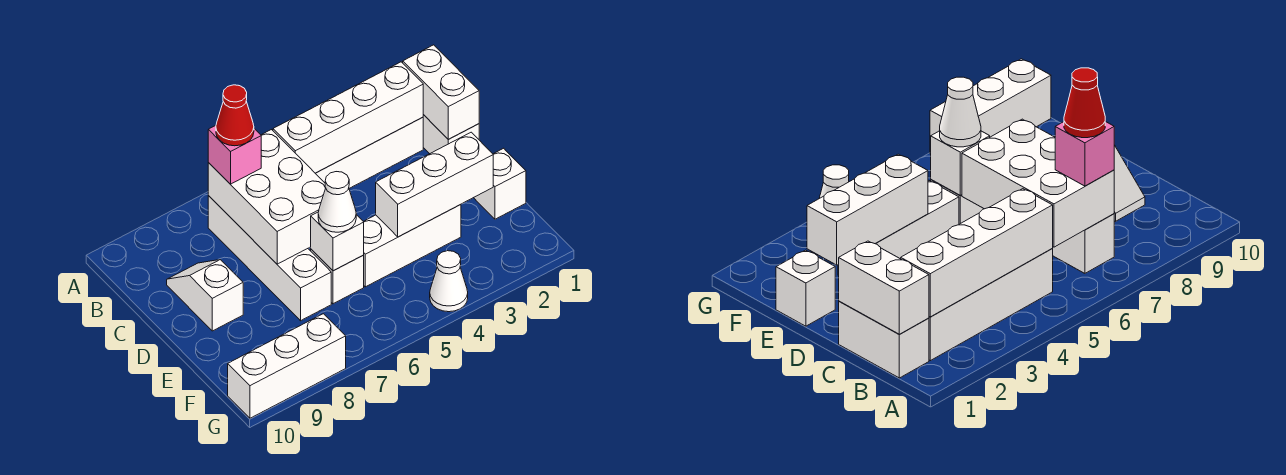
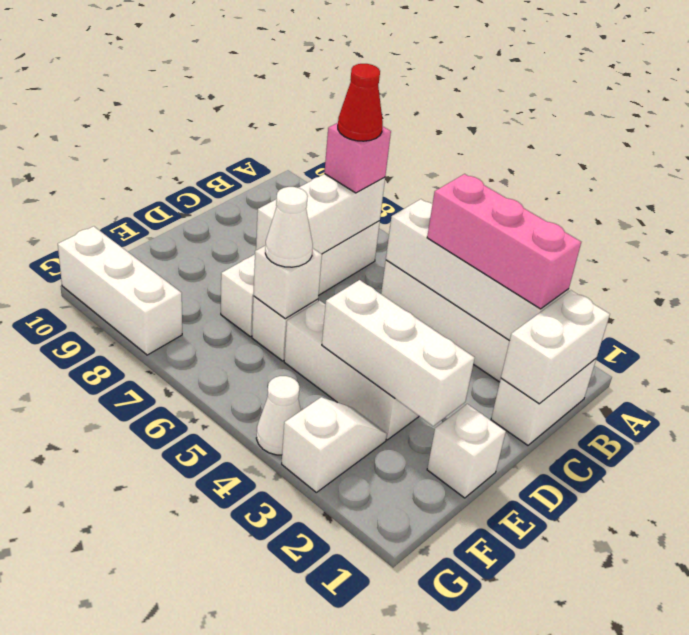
none -> pink 1x3 brick [427,174,581,309]
white 2x3 brick [208,130,325,264] -> white 1x3 brick [256,174,385,254]
white 1x2 slope [167,260,243,331] -> white 1x2 slope moved to [282,397,387,492]

